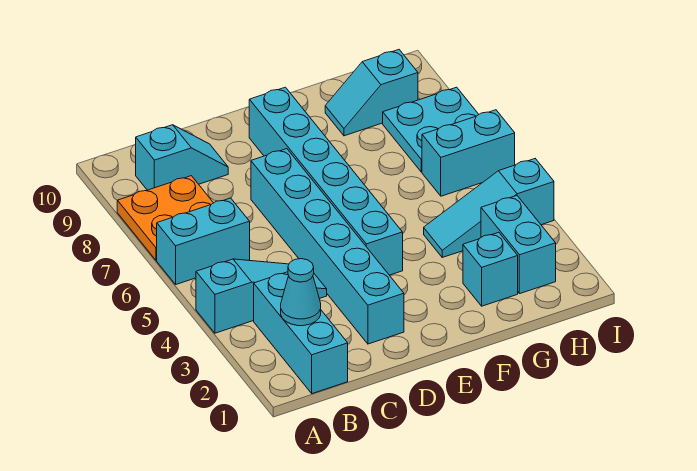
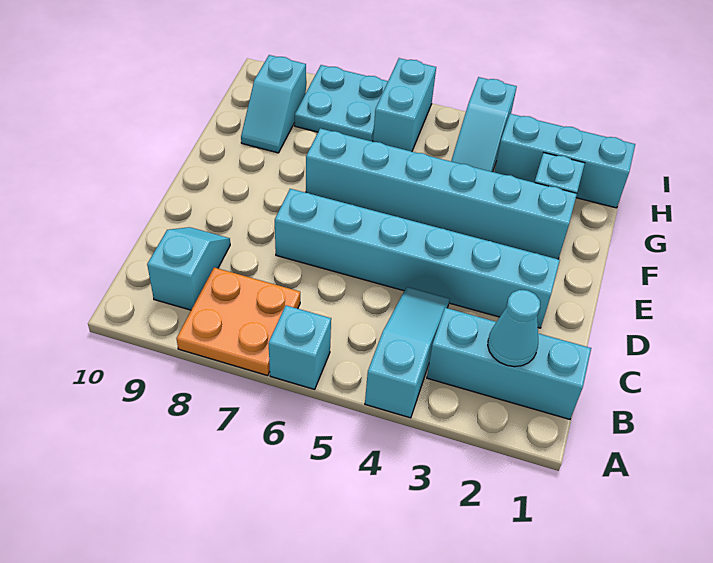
cyan 1x2 brick [157,198,250,284] -> cyan 1x1 brick [269,306,331,389]
cyan 1x6 brick [249,87,403,275] -> cyan 1x6 brick moved to [306,128,577,259]
cyan 1x2 brick [481,196,556,294] -> cyan 1x3 brick [494,114,635,208]

